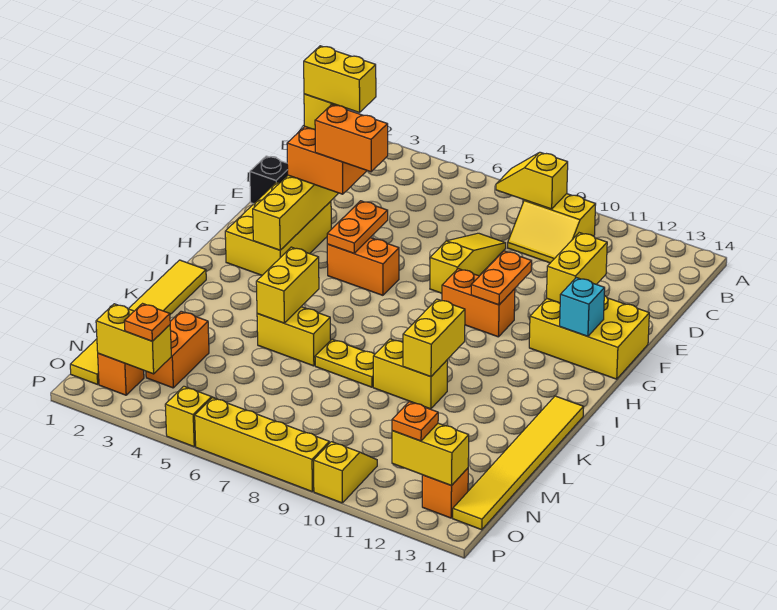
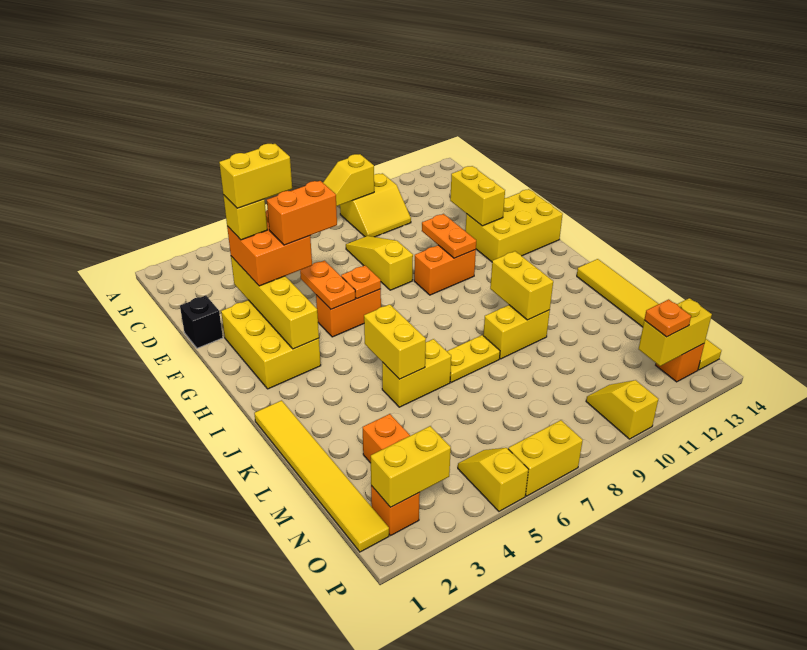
cyan 1x1 brick [560,278,605,336] -> none
orange 1x1 plate [124,304,170,341] -> orange 1x1 plate moved to [341,266,381,299]
yellow 1x4 brick [195,398,329,491] -> yellow 1x2 brick [508,420,583,496]

